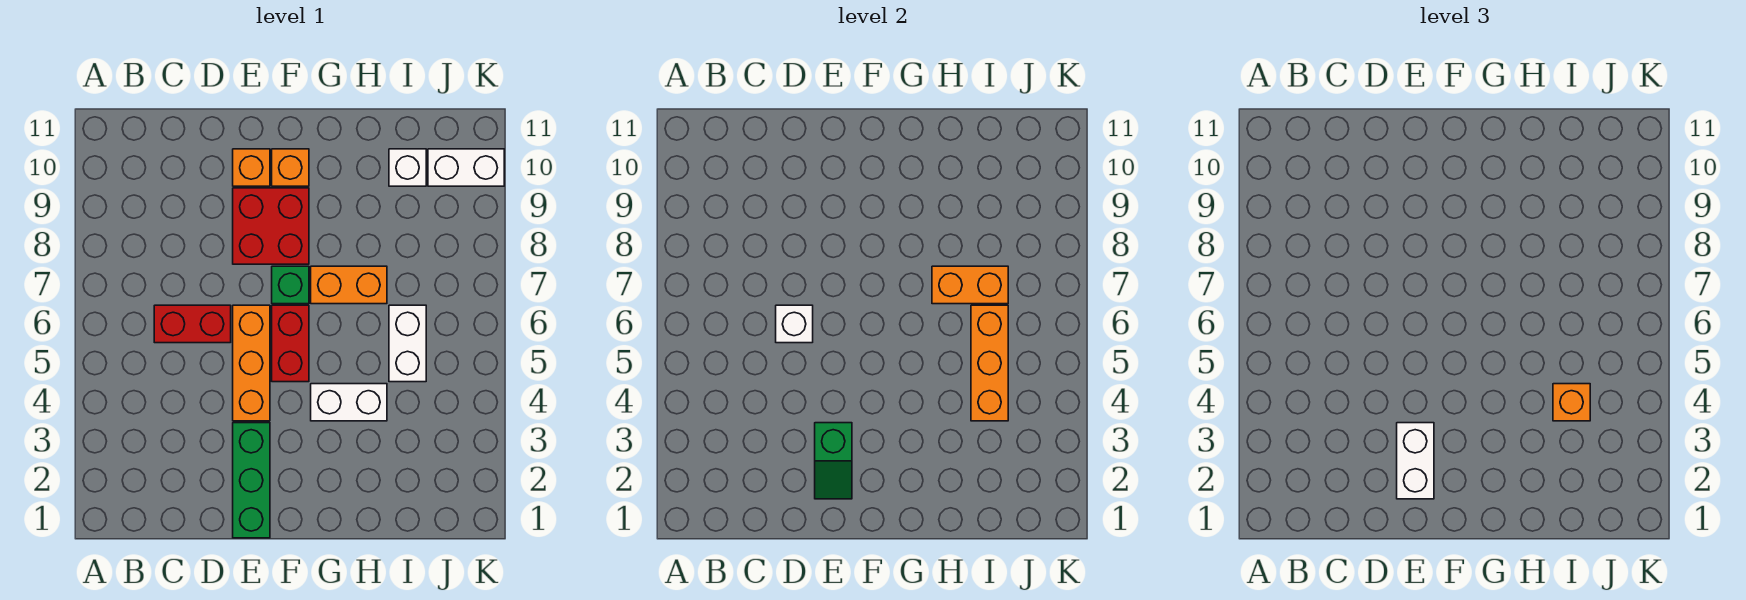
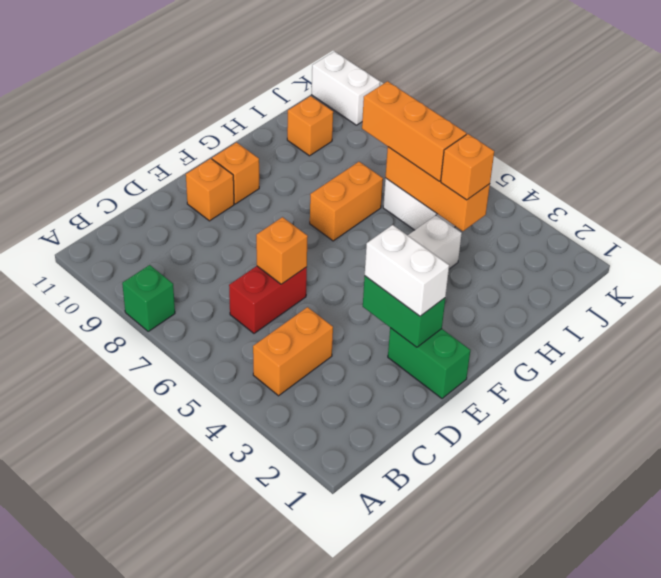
white 1x1 brick [776,305,813,343] -> orange 1x1 brick [256,217,308,284]
green 1x3 brick [233,423,270,538] -> green 1x2 brick [388,328,470,399]
green 1x2 slope [815,423,852,499] -> green 1x2 brick [363,276,445,347]
orange 1x3 brick [233,305,270,421] -> orange 1x3 brick moved to [362,81,466,181]
red 2x2 brick [233,188,309,264] -> none
red 1x2 brick [272,305,309,382] -> none
green 1x1 brick [272,266,309,304] -> green 1x1 brick moved to [122,265,175,331]
orange 1x2 brick [932,266,1008,304] -> orange 1x2 brick moved to [253,307,333,396]
white 1x1 brick [389,149,426,186] -> orange 1x1 brick [287,96,333,156]
white 1x2 brick [428,149,504,186] -> white 1x2 brick turned to [312,51,380,125]

